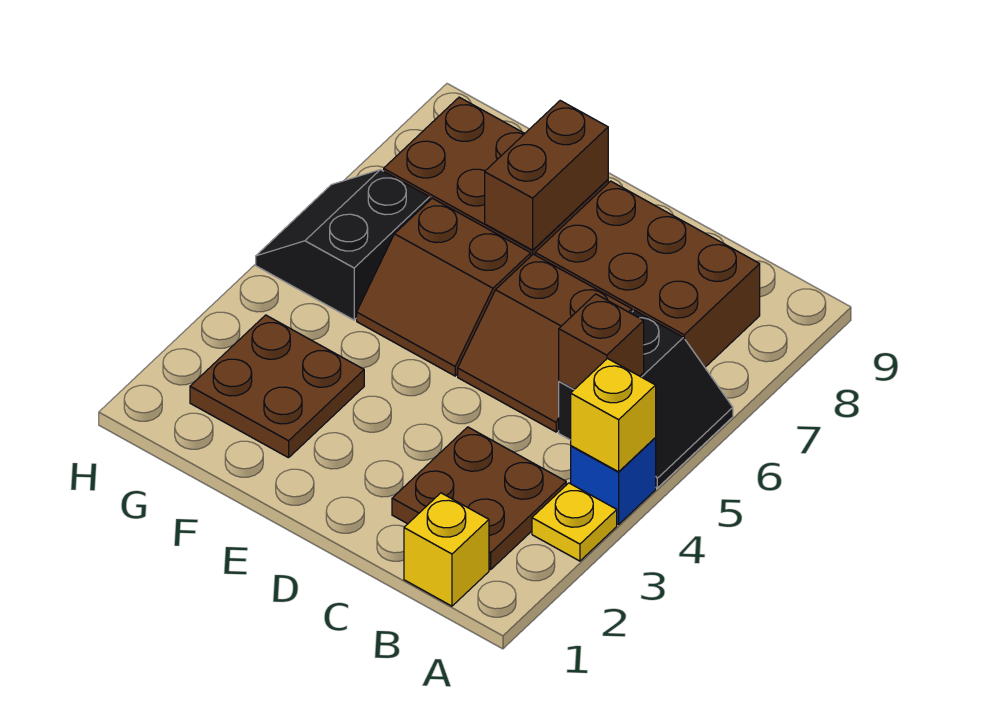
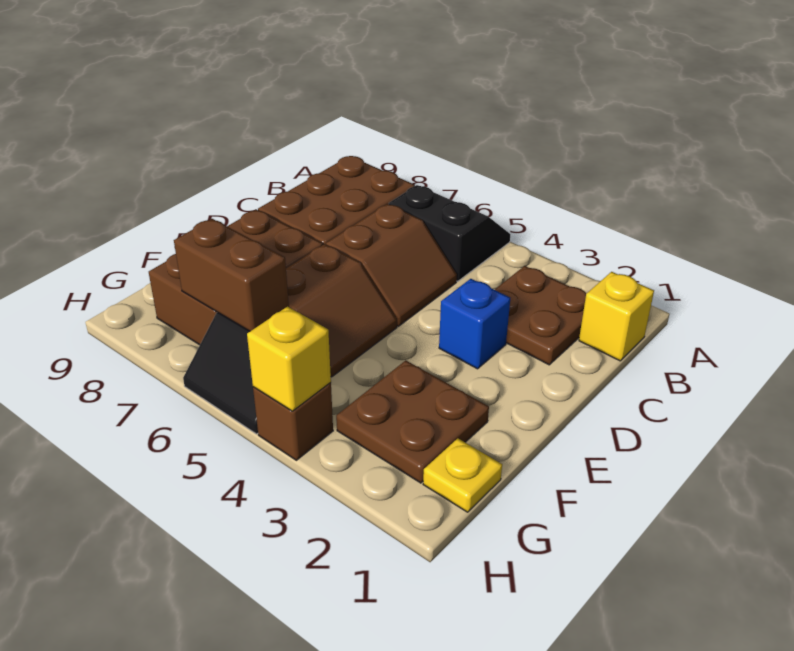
yellow 1x1 plate [532,483,617,561] -> yellow 1x1 plate moved to [423,438,502,512]
blue 1x1 brick [571,438,656,524] -> blue 1x1 brick moved to [439,279,510,369]
yellow 1x1 brick [571,359,656,472] -> yellow 1x1 brick moved to [247,307,331,411]
brown 1x1 brick [559,294,644,389] -> brown 1x1 brick moved to [253,383,333,460]
brown 1x2 brick [485,101,608,250] -> brown 1x2 brick moved to [174,219,289,331]

